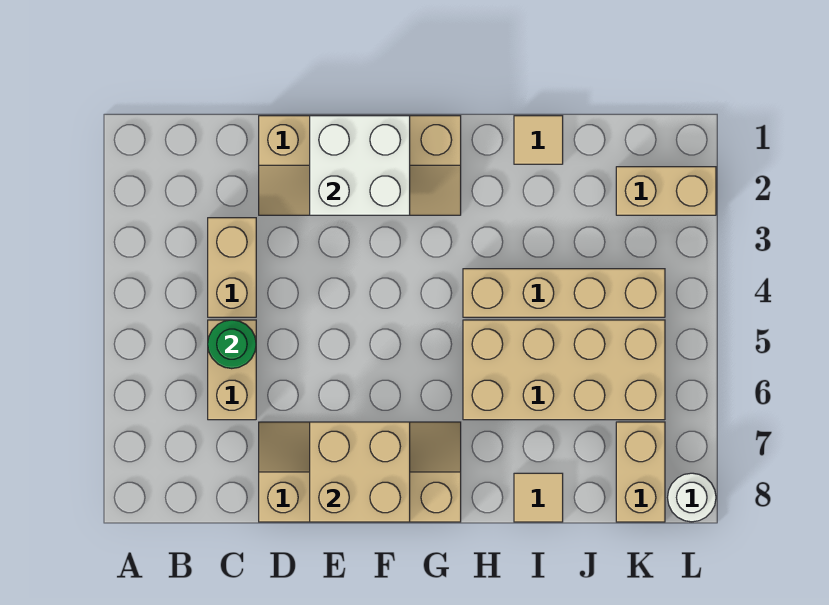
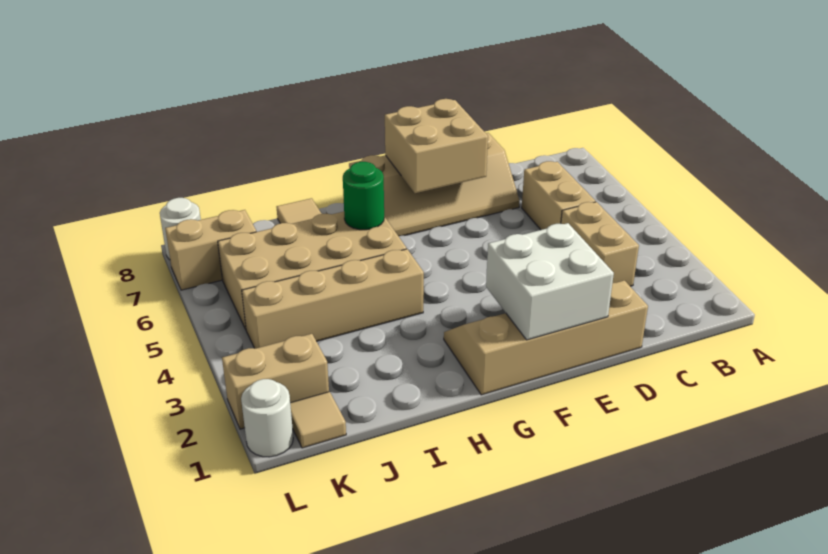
green 1x1 round brick [208,320,256,369] -> green 1x1 round brick moved to [343,162,384,230]
tan 1x1 tile [514,116,563,164] -> tan 1x1 tile moved to [290,392,346,448]
tan 1x2 brick [616,422,665,522] -> tan 1x2 brick turned to [165,210,256,290]
none -> white 1x1 round brick [241,379,293,457]

